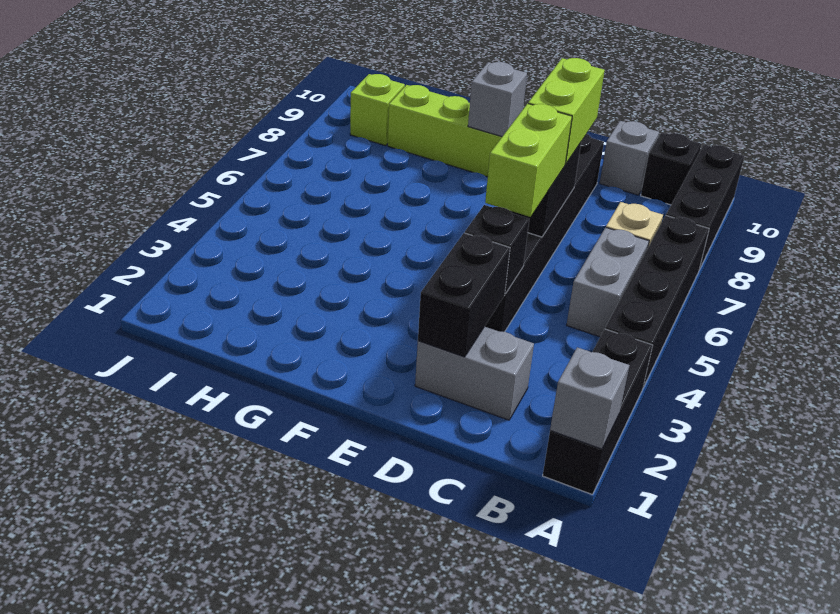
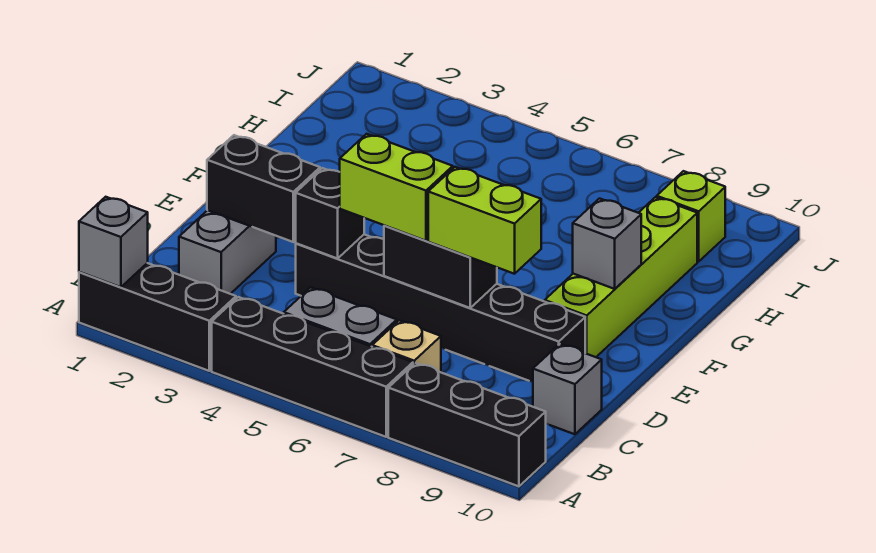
black 1x1 brick [641,132,701,205] -> none

